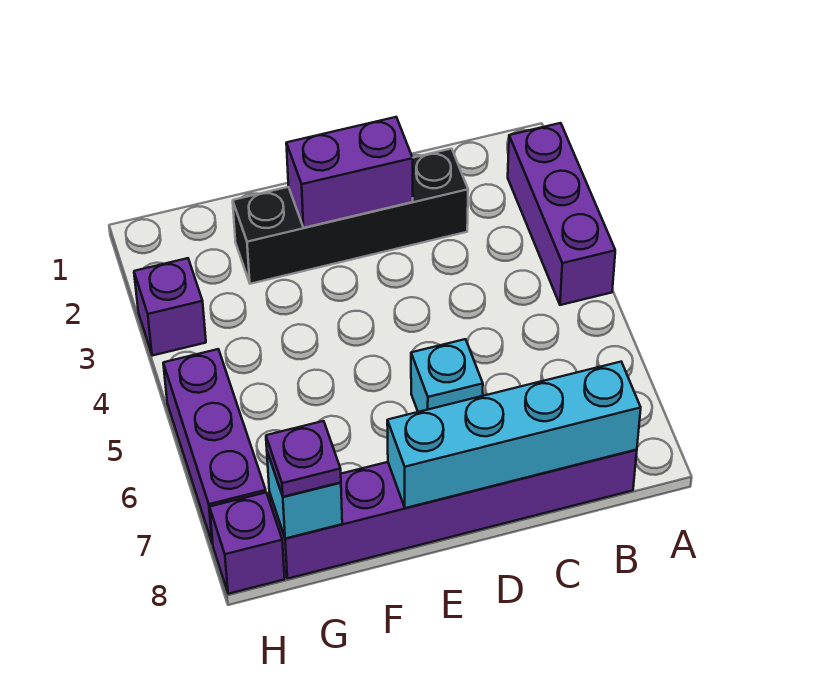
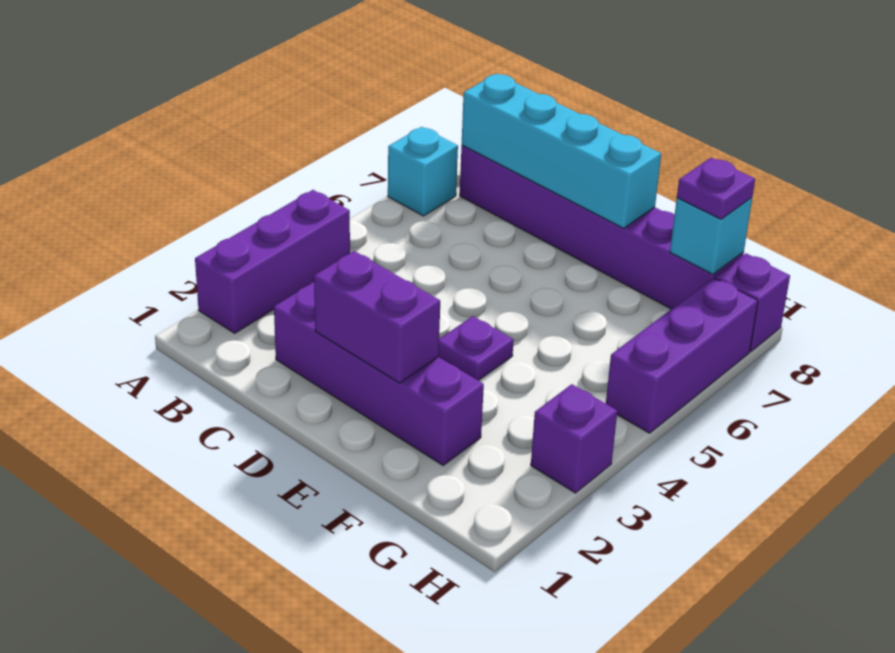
black 1x4 brick [233,149,468,284] -> purple 1x4 brick [274,282,484,465]
cyan 1x1 brick [411,339,483,412] -> cyan 1x1 brick moved to [388,127,458,216]
none -> purple 1x1 plate [439,316,514,381]

